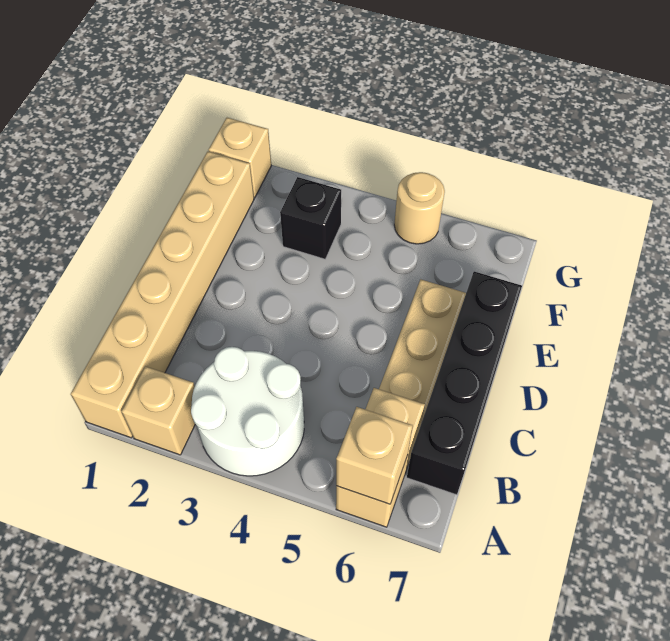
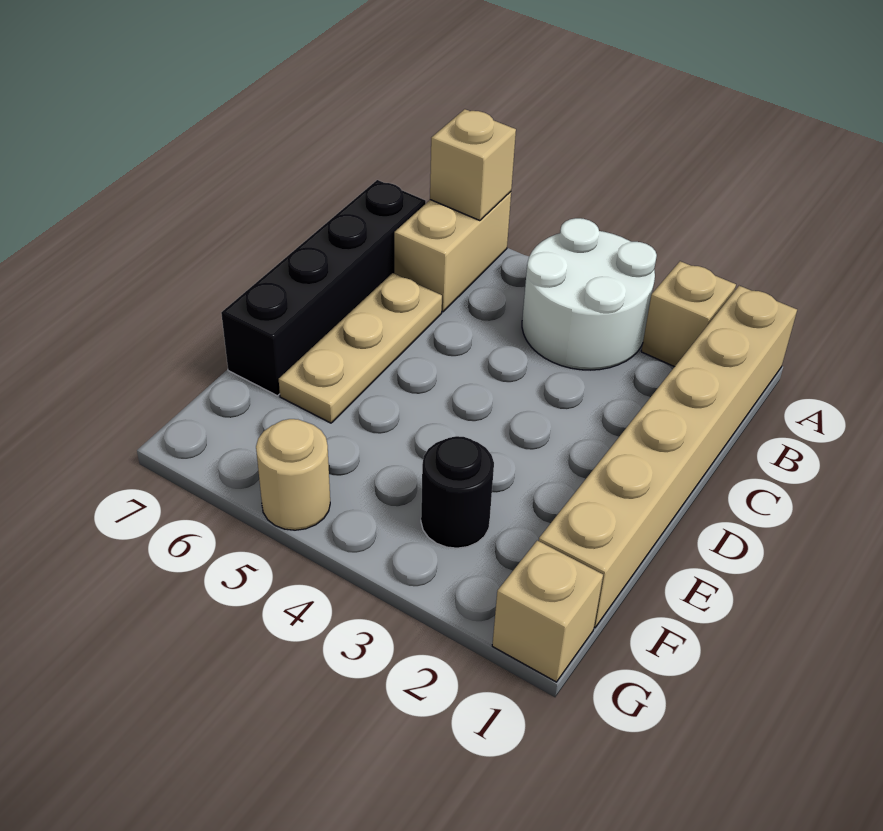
black 1x1 brick [280,177,341,259] -> black 1x1 round brick [421,436,494,548]

